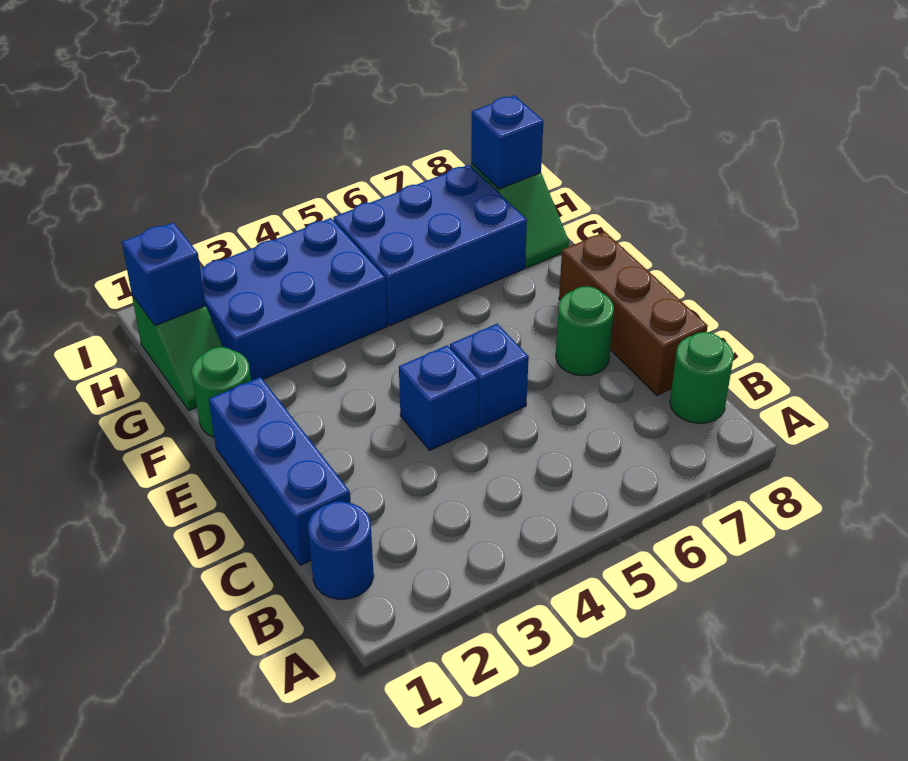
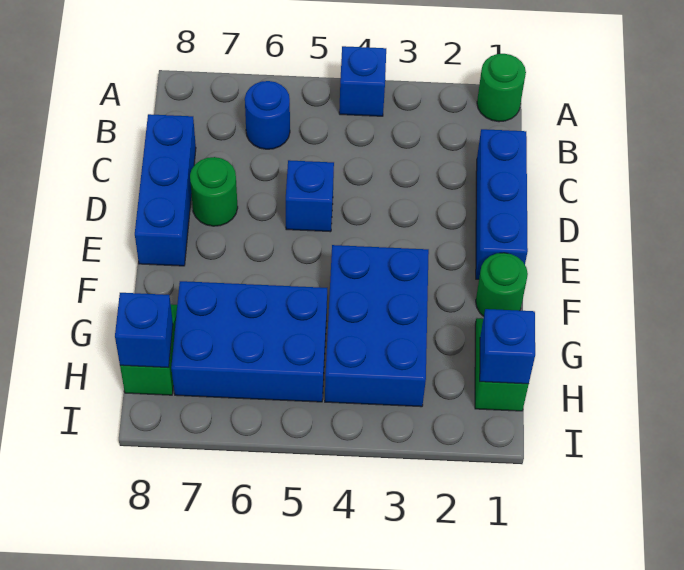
blue 1x1 round brick [308,502,374,599] -> blue 1x1 round brick moved to [245,81,290,149]
green 1x1 round brick [670,332,734,423] -> green 1x1 round brick moved to [477,54,526,122]
brown 1x3 brick [559,232,708,395] -> blue 1x3 brick [135,114,196,266]
blue 1x1 brick [399,345,478,450] -> blue 1x1 brick moved to [339,46,386,116]
blue 2x3 brick [200,218,387,381] -> blue 2x3 brick turned to [325,245,429,407]

